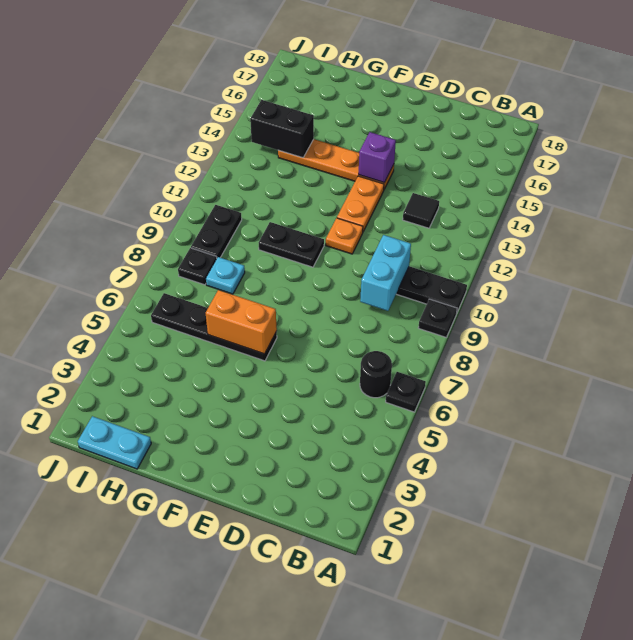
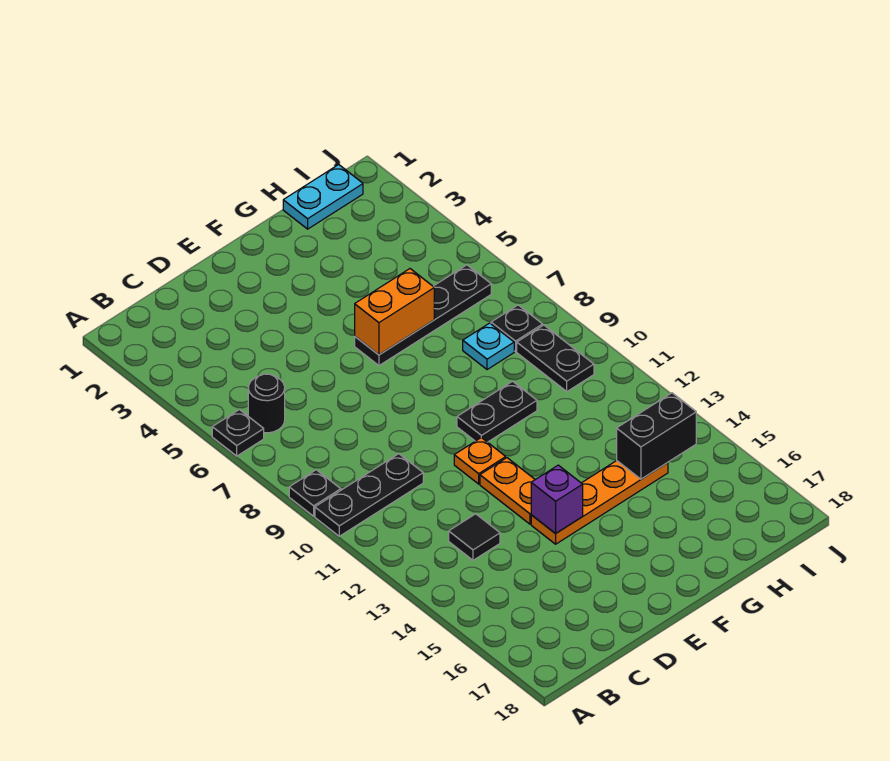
cyan 1x2 brick [360,235,411,311] -> none

